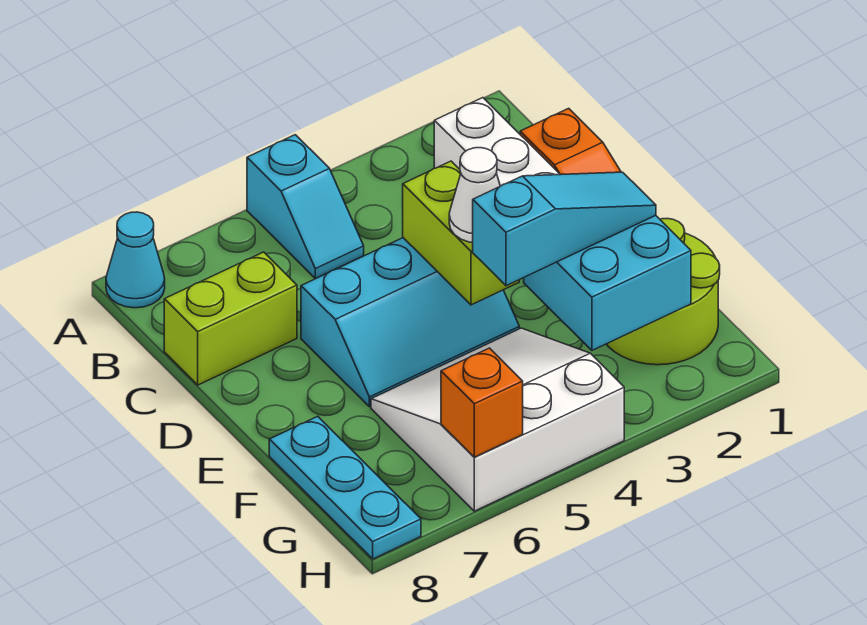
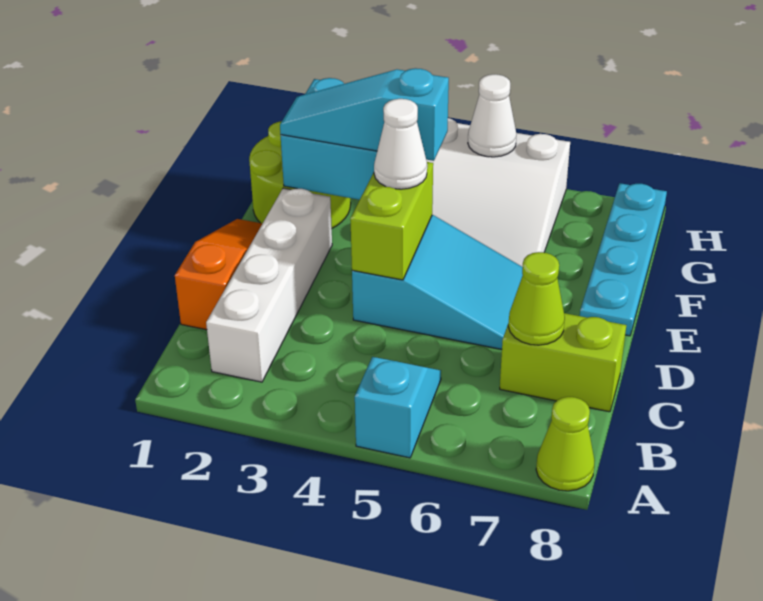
cyan 1x1 cone [106,212,165,308] -> lime 1x1 cone [536,397,595,491]
none -> lime 1x1 cone [508,252,565,345]
cyan 2x3 slope [301,238,519,407] -> cyan 2x3 slope turned to [352,215,523,349]
cyan 1x3 plate [269,416,421,559] -> cyan 1x4 plate [580,183,667,336]
none -> white 1x1 cone [468,74,516,157]
orange 1x1 brick [441,348,523,457] -> none

